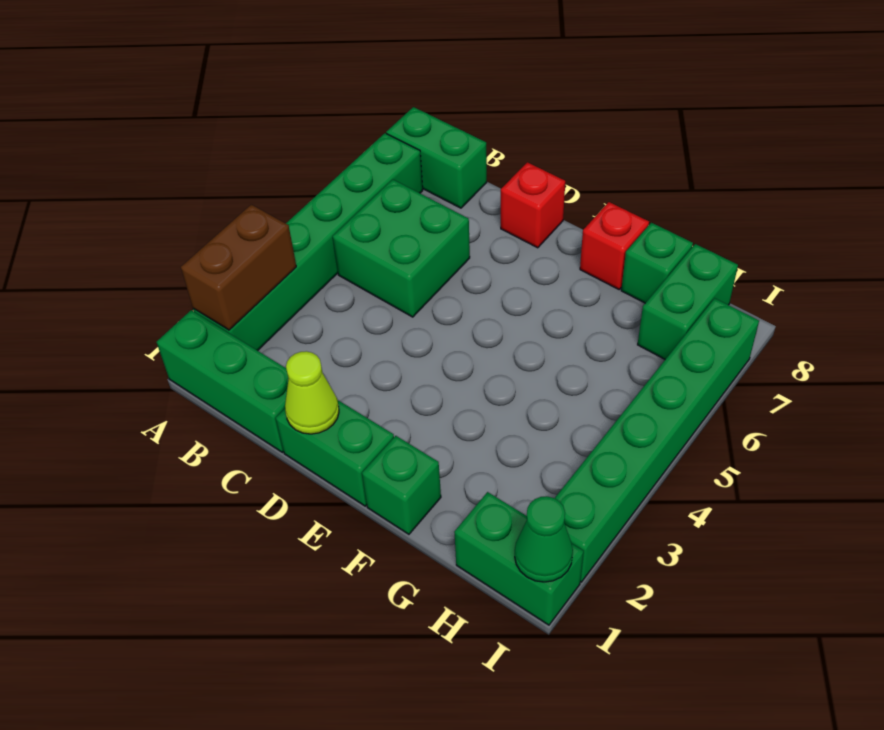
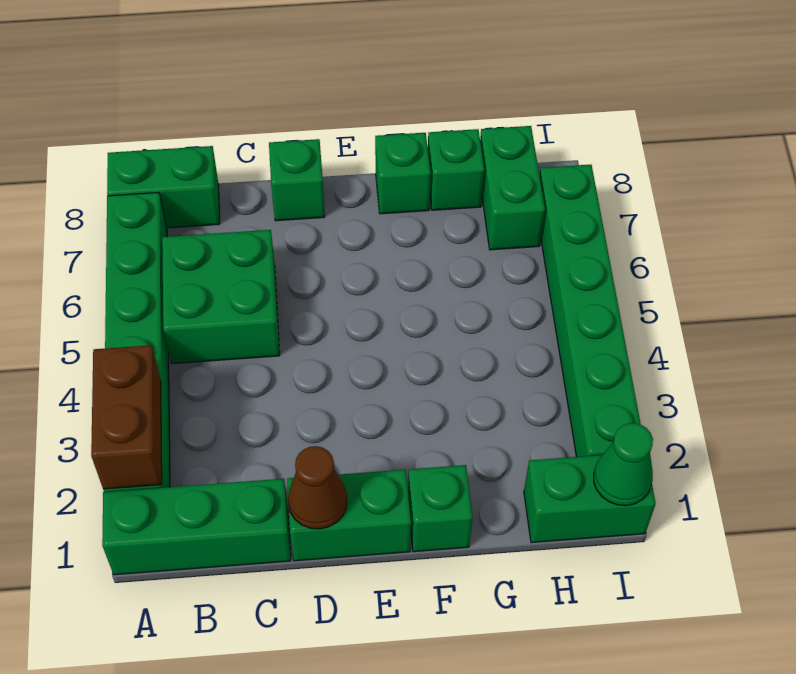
lime 1x1 cone [285,351,339,434] -> brown 1x1 cone [288,446,347,529]
red 1x1 brick [501,162,565,248] -> green 1x1 brick [269,139,325,221]
red 1x1 brick [580,202,649,289] -> green 1x1 brick [375,133,431,214]

